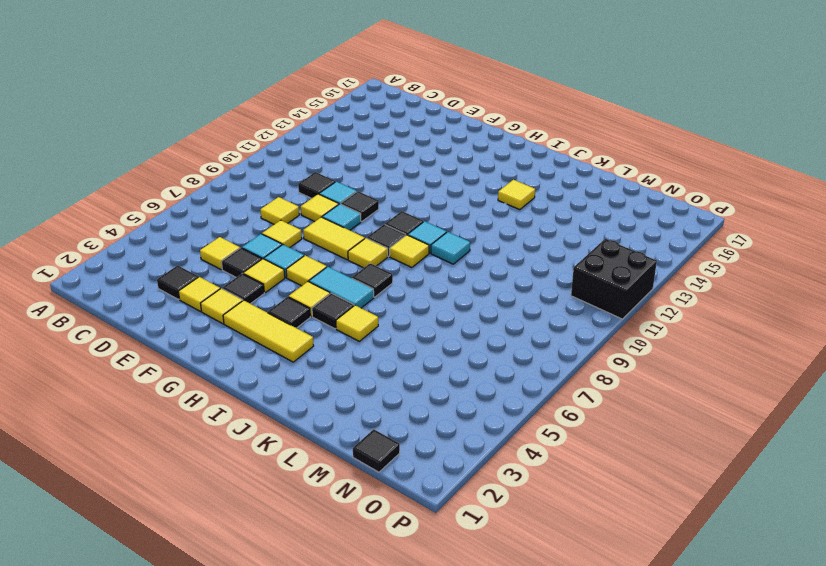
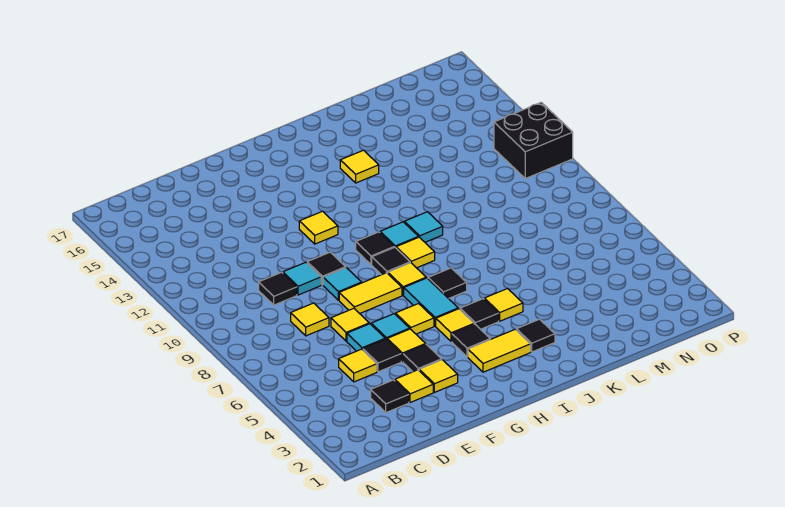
yellow 1x1 tile [301,194,339,222] -> yellow 1x1 tile moved to [299,211,338,244]
yellow 1x3 tile [223,300,314,362] -> yellow 1x2 tile [468,329,531,372]
cyan 1x2 tile [309,267,374,308] -> cyan 1x2 tile turned to [404,278,458,326]
black 1x1 tile [353,429,400,472] -> black 1x1 tile moved to [516,319,555,352]

